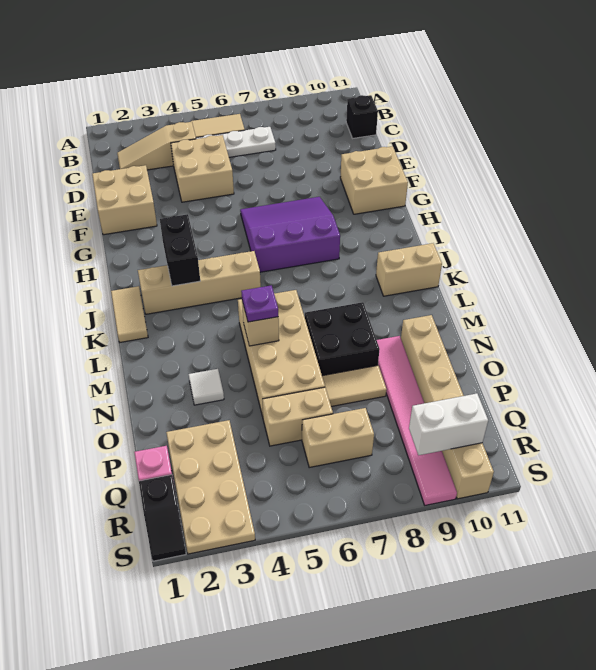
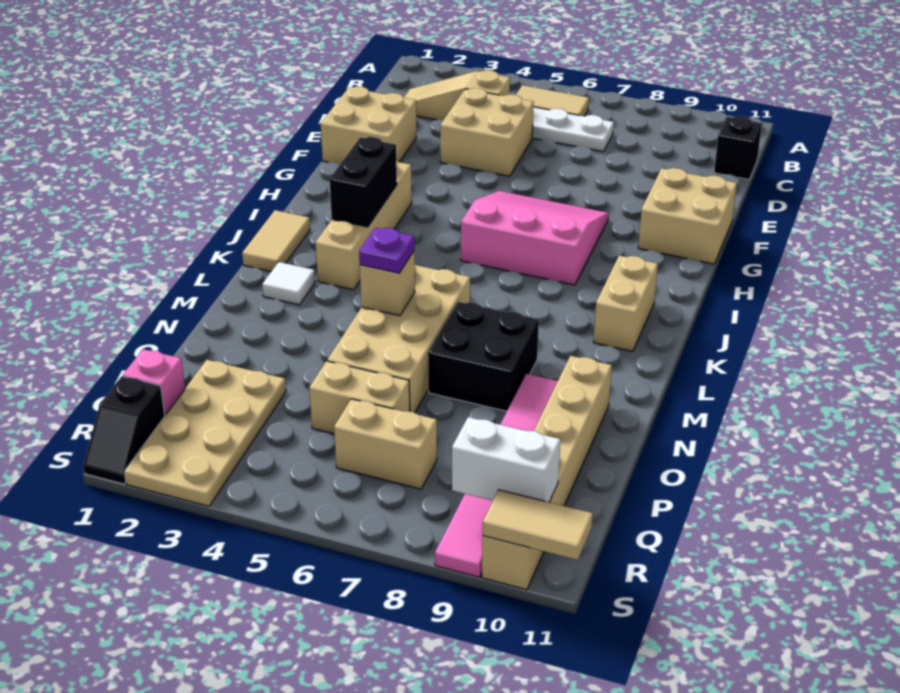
purple 3x3 slope [240,197,340,272] -> pink 3x3 slope [461,191,609,285]
tan 1x4 brick [138,251,261,314] -> tan 1x4 brick turned to [316,160,412,290]
tan 1x2 brick [376,243,442,296] -> tan 1x2 brick turned to [594,255,658,351]
white 1x1 tile [189,369,224,405] -> white 1x1 tile moved to [262,262,315,305]
tan 1x2 tile [322,365,387,407] -> tan 1x2 tile moved to [483,490,593,560]

